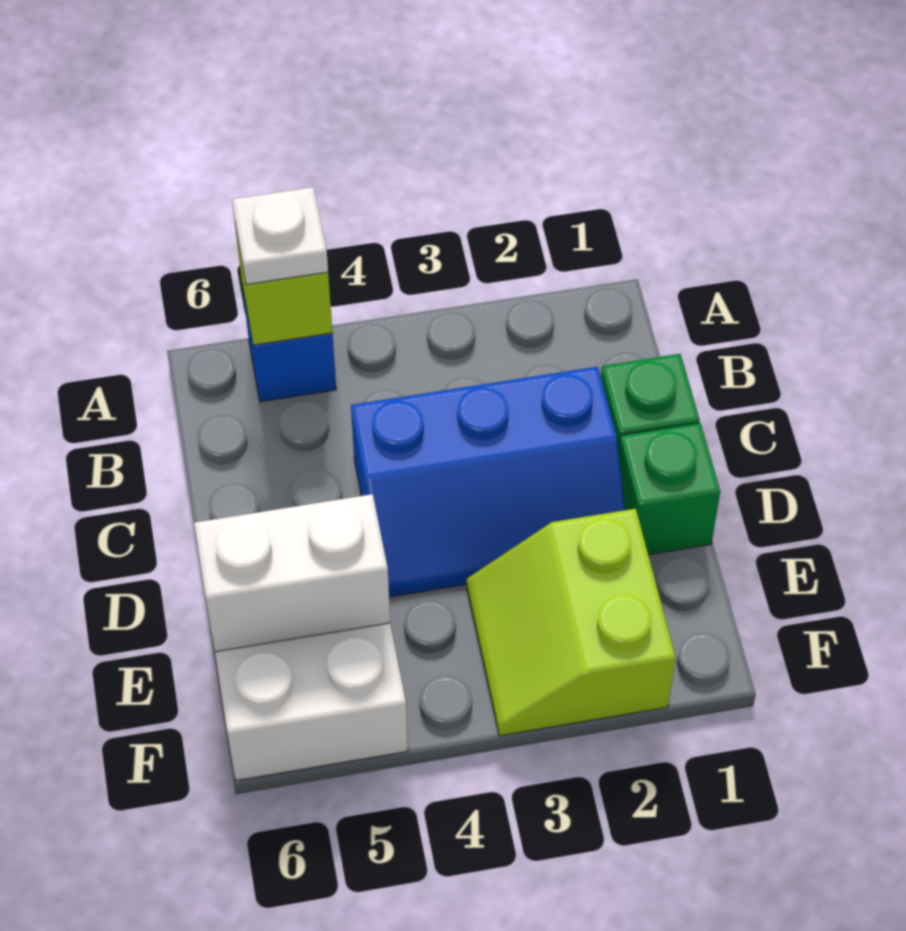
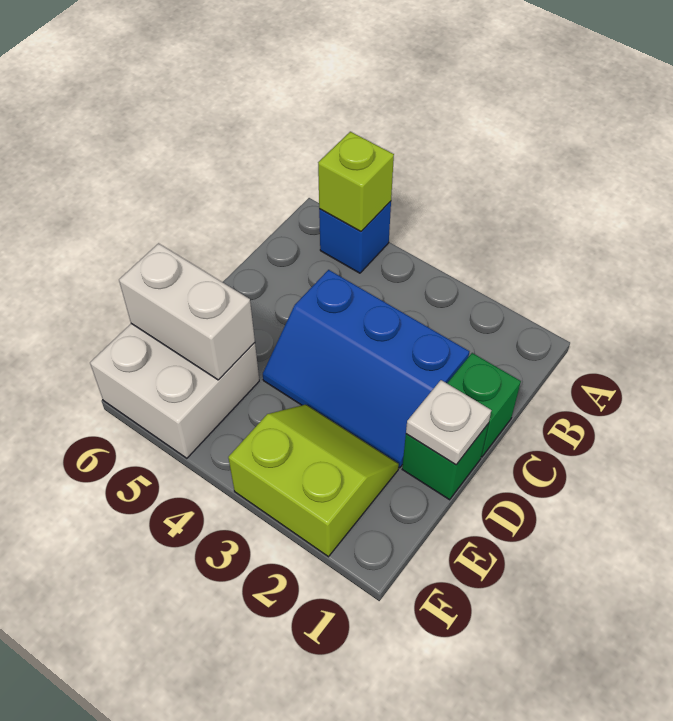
white 1x1 plate [232,187,328,284] -> white 1x1 plate moved to [406,380,491,465]
lime 2x2 slope [467,509,676,736] -> lime 2x2 slope turned to [228,404,399,557]

